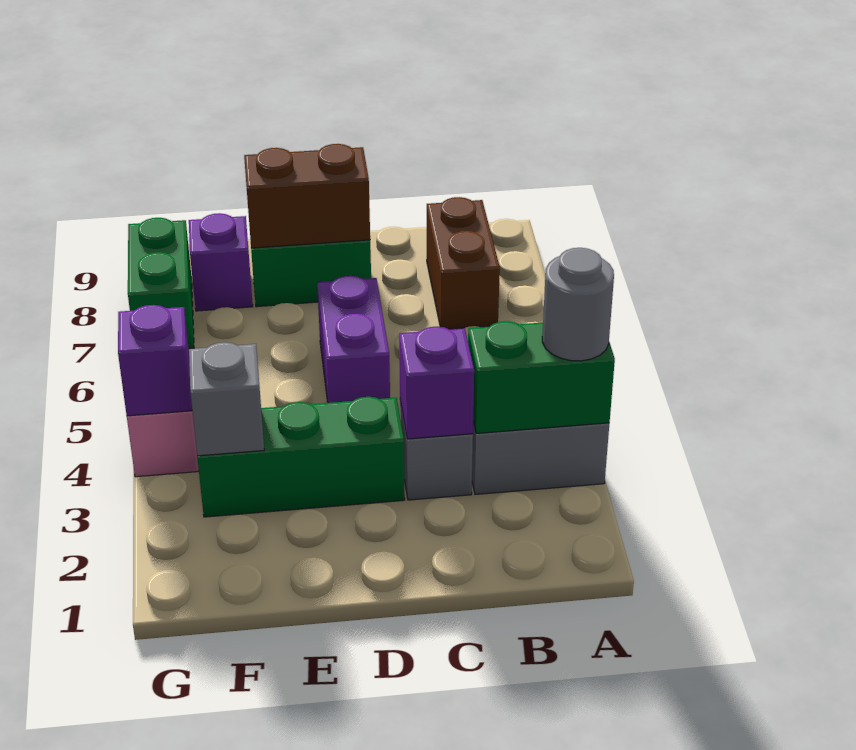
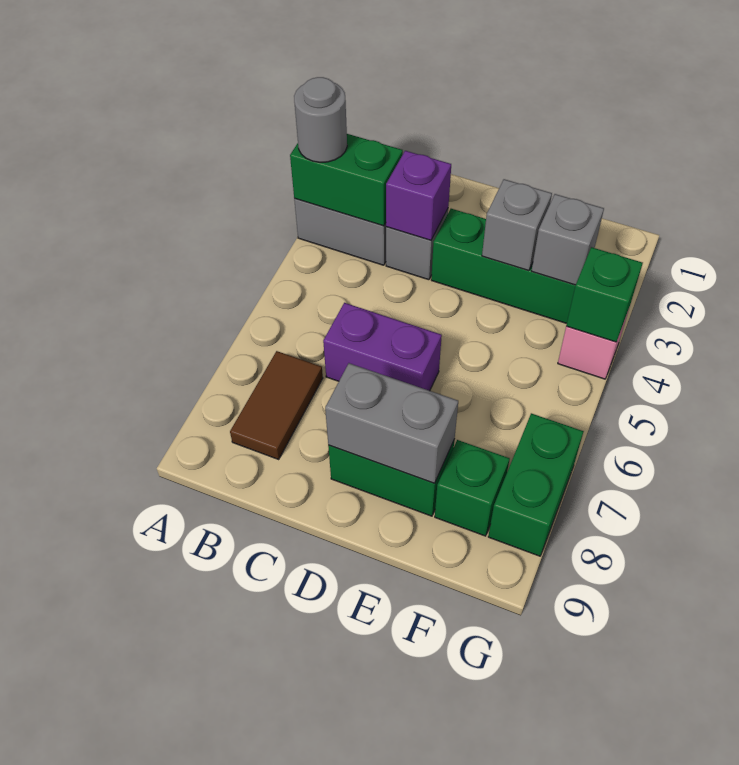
brown 1x2 brick [427,197,500,329] -> brown 1x2 tile [230,351,323,459]
purple 1x2 brick [317,276,390,403] -> purple 1x2 brick turned to [323,303,442,391]
brown 1x2 brick [244,144,370,248] -> grey 1x2 brick [325,363,458,483]
none -> grey 1x1 brick [482,179,552,271]
purple 1x1 brick [189,213,253,311] -> green 1x1 brick [435,440,510,536]
purple 1x1 brick [118,305,192,416] -> green 1x1 brick [566,247,643,342]

